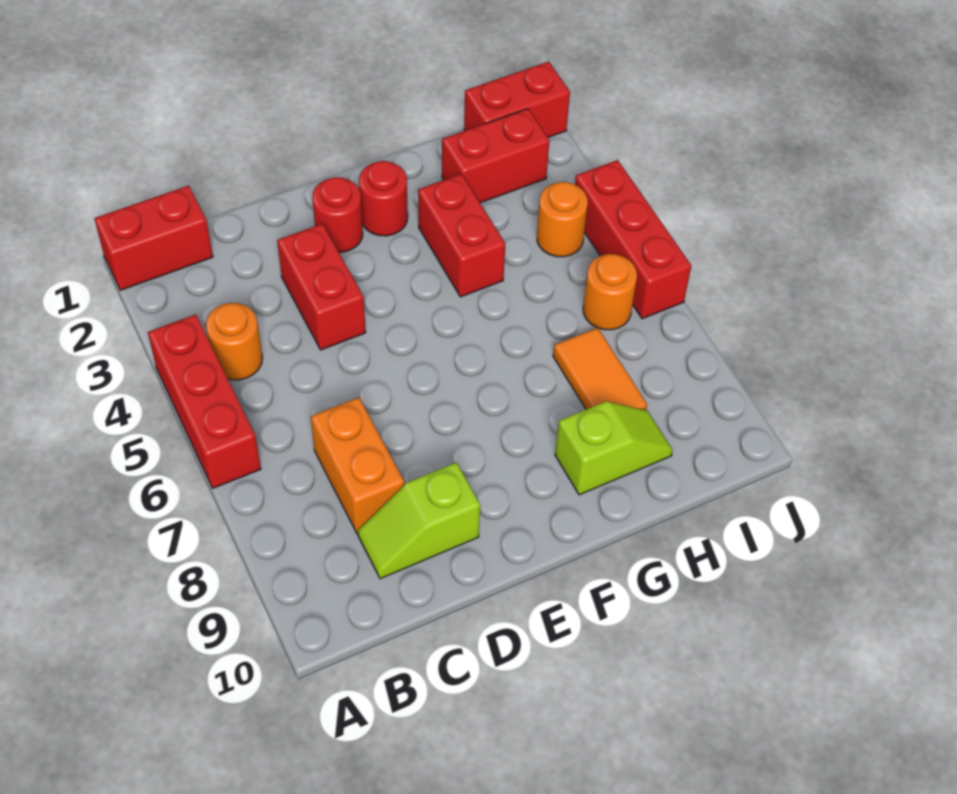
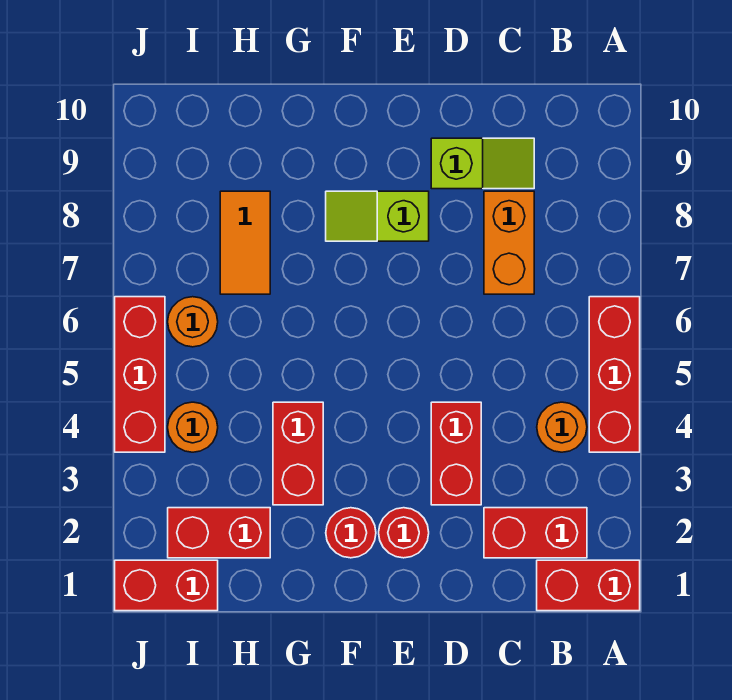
none -> red 1x2 brick [484,508,587,558]
lime 1x2 slope [555,401,673,495] -> lime 1x2 slope moved to [326,191,429,241]

